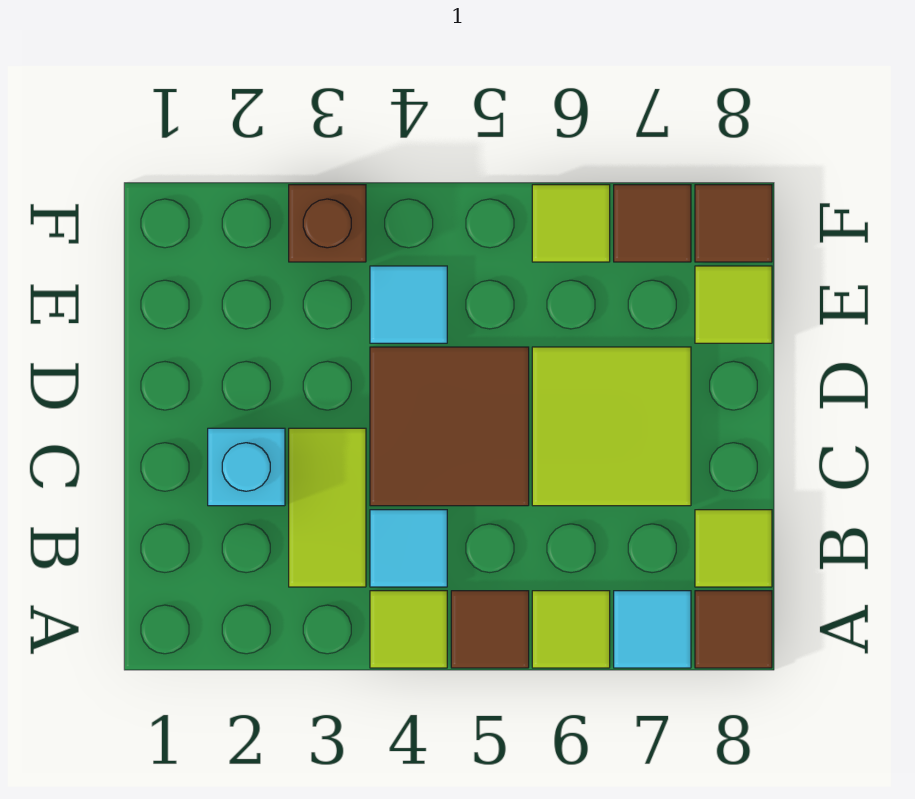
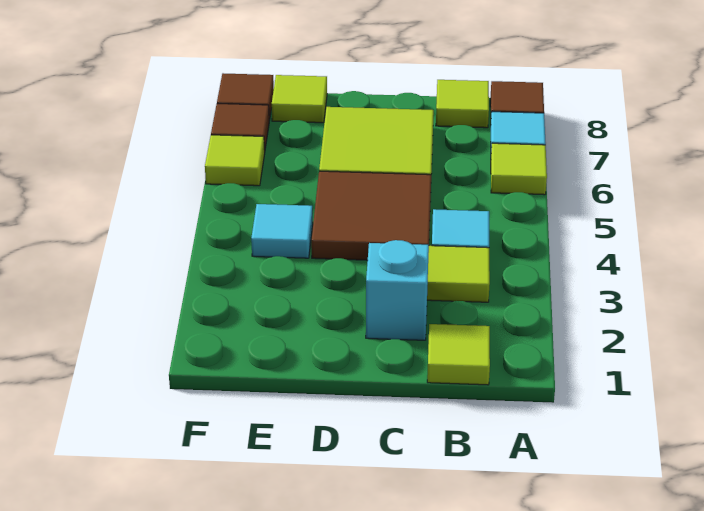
lime 1x1 tile [370,591,447,668] -> lime 1x1 tile moved to [427,324,490,385]
brown 1x1 tile [451,591,529,668] -> none
brown 1x1 brick [289,185,366,262] -> none

